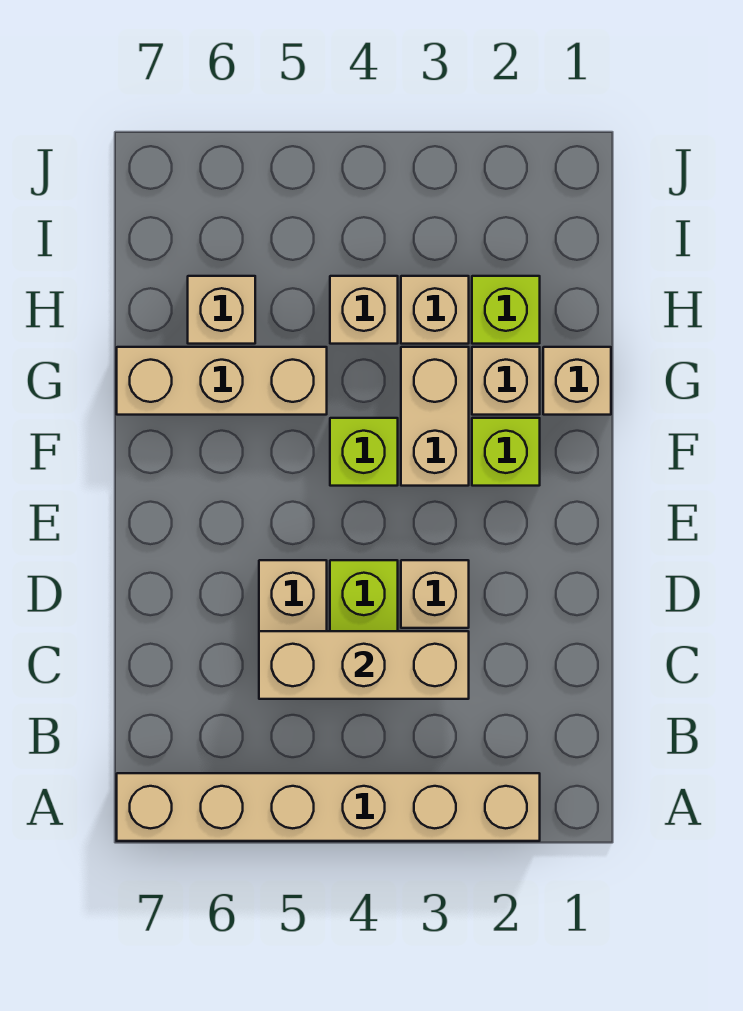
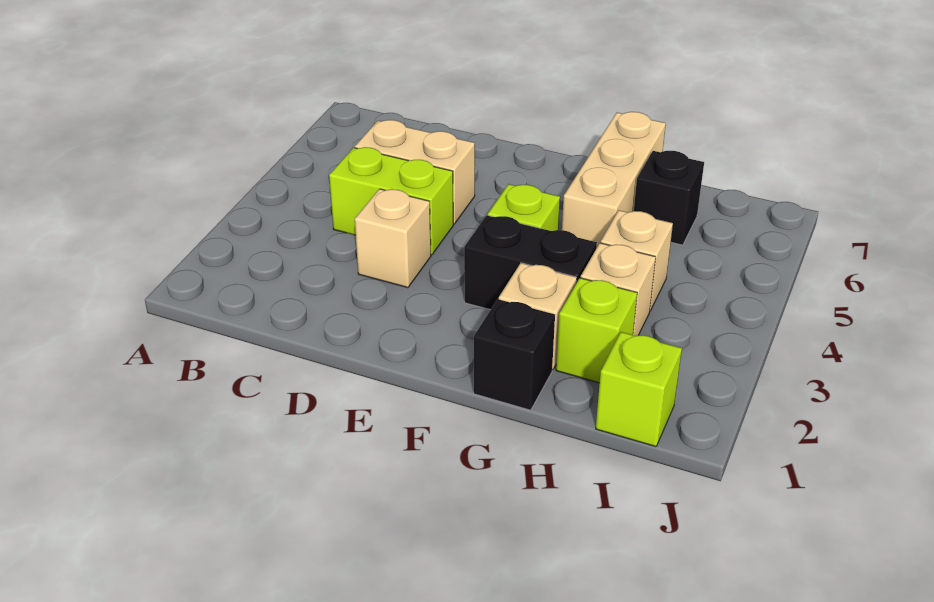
tan 1x6 brick [117,773,540,841] -> none
tan 1x3 brick [259,631,469,699] -> none
lime 1x1 brick [472,418,540,486] -> lime 1x1 brick moved to [596,332,682,447]
tan 1x2 brick [401,347,469,486] -> black 1x2 brick [464,215,597,310]
tan 1x1 brick [543,347,611,415] -> black 1x1 brick [474,299,555,410]
tan 1x1 brick [188,276,255,344] -> black 1x1 brick [634,151,704,245]

